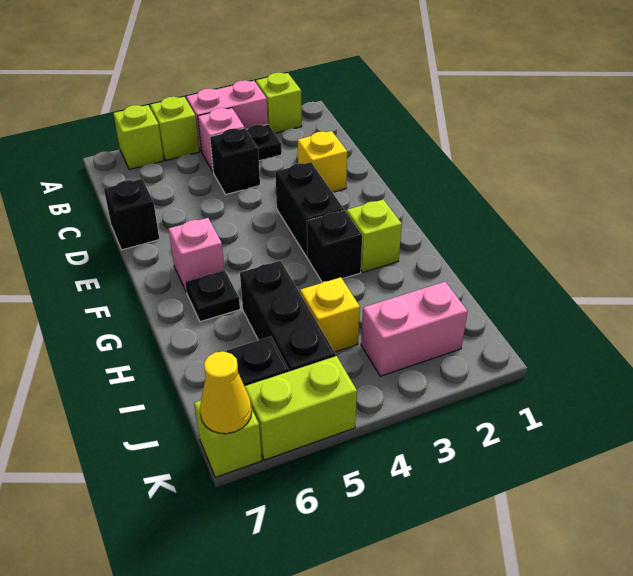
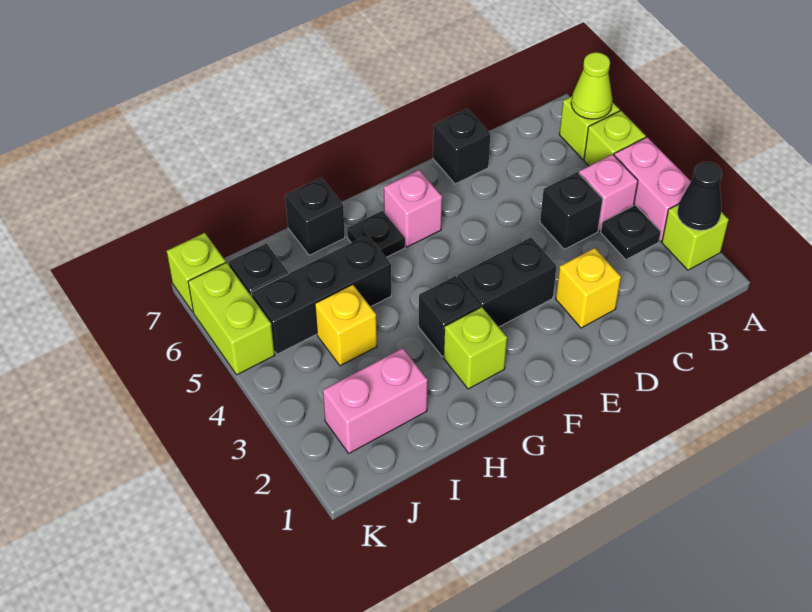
none -> black 1x1 cone [677,162,722,230]
none -> lime 1x1 cone [571,52,613,119]
none -> black 1x1 brick [285,178,345,255]
pink 1x2 brick [361,282,468,376] -> pink 1x2 brick turned to [323,348,428,453]
yellow 1x1 cone [200,352,252,434] -> none

